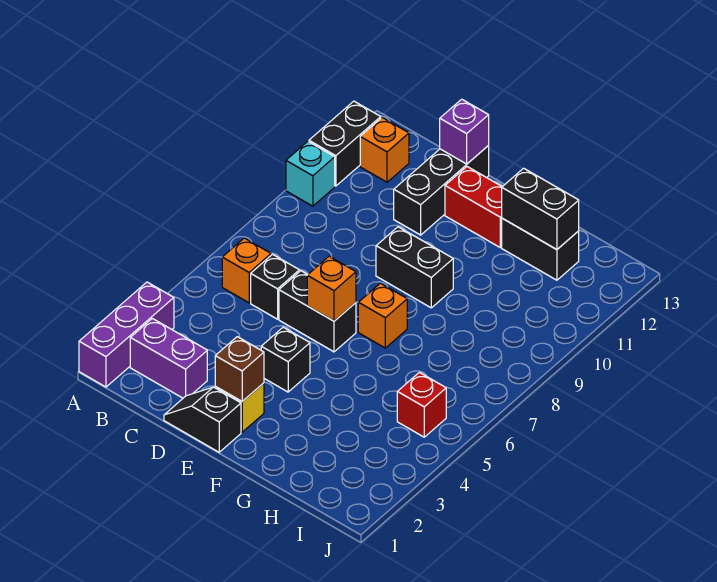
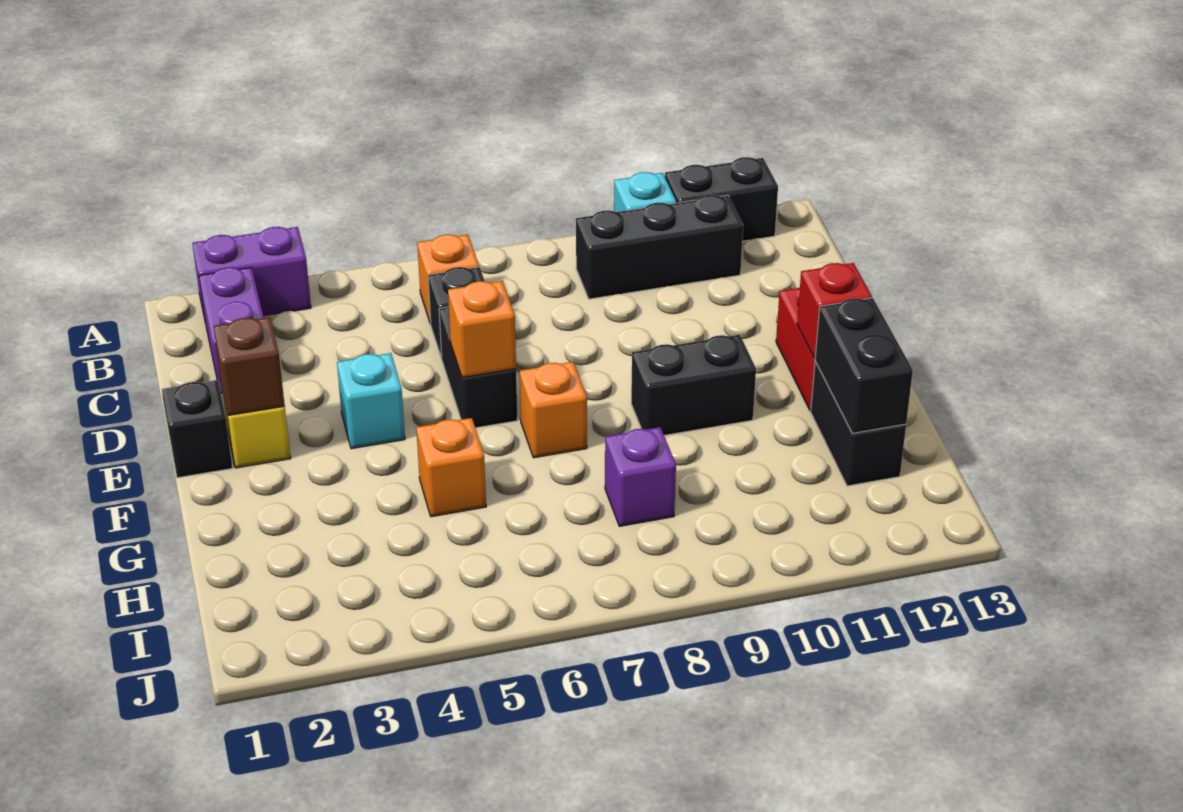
purple 1x3 brick [79,282,174,387] -> purple 1x2 brick [192,227,311,323]
orange 1x1 brick [360,118,409,182] -> orange 1x1 brick moved to [416,418,486,517]
black 1x3 brick [394,146,489,235] -> black 1x3 brick moved to [576,195,743,299]
purple 1x1 brick [440,99,489,164] -> purple 1x1 brick moved to [605,427,676,526]
black 1x1 brick [261,327,310,392] -> cyan 1x1 brick [337,353,405,449]
black 1x2 brick [376,227,453,308] -> black 1x2 brick turned to [631,335,756,435]
red 1x1 brick [397,372,446,437] -> red 1x1 brick moved to [797,263,872,358]

